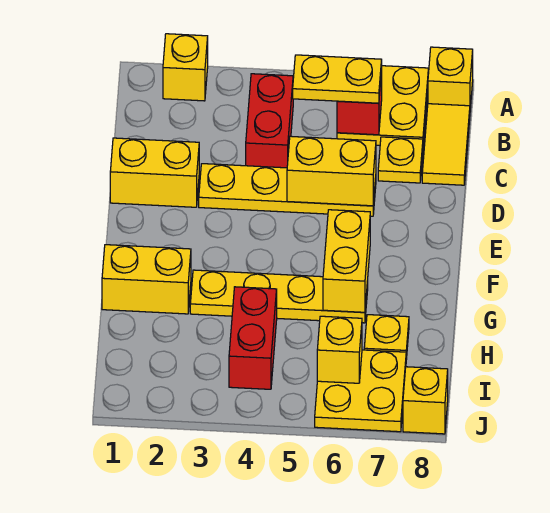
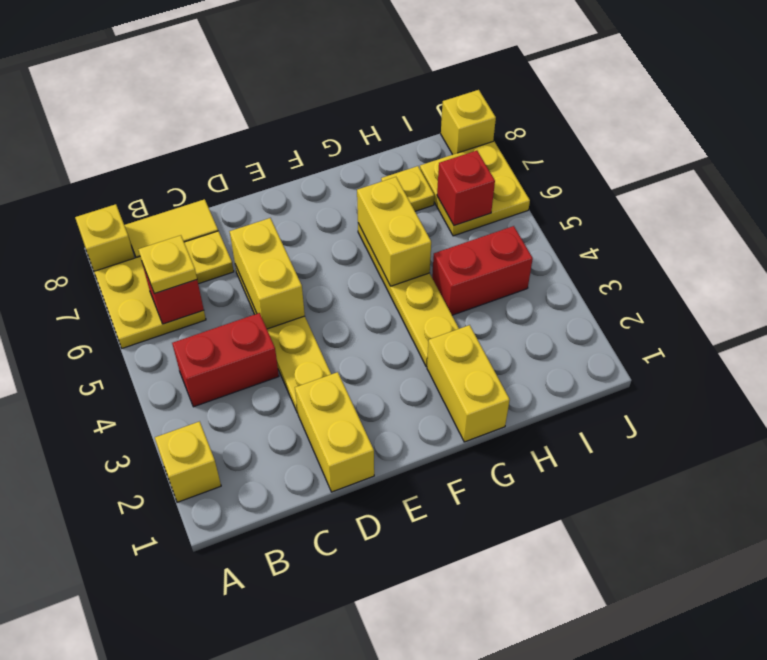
yellow 1x2 plate [293,55,382,103] -> yellow 1x1 plate [138,235,197,294]
yellow 1x2 brick [323,210,370,312] -> yellow 1x2 brick turned to [357,177,431,286]
yellow 1x1 brick [317,316,362,383] -> red 1x1 brick [437,151,495,226]

